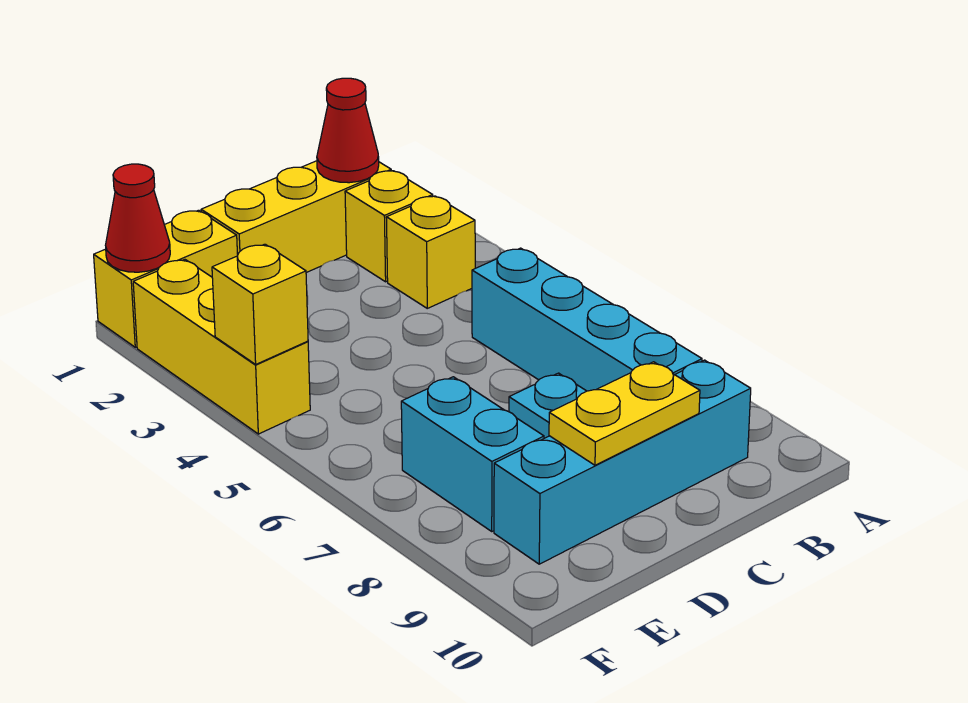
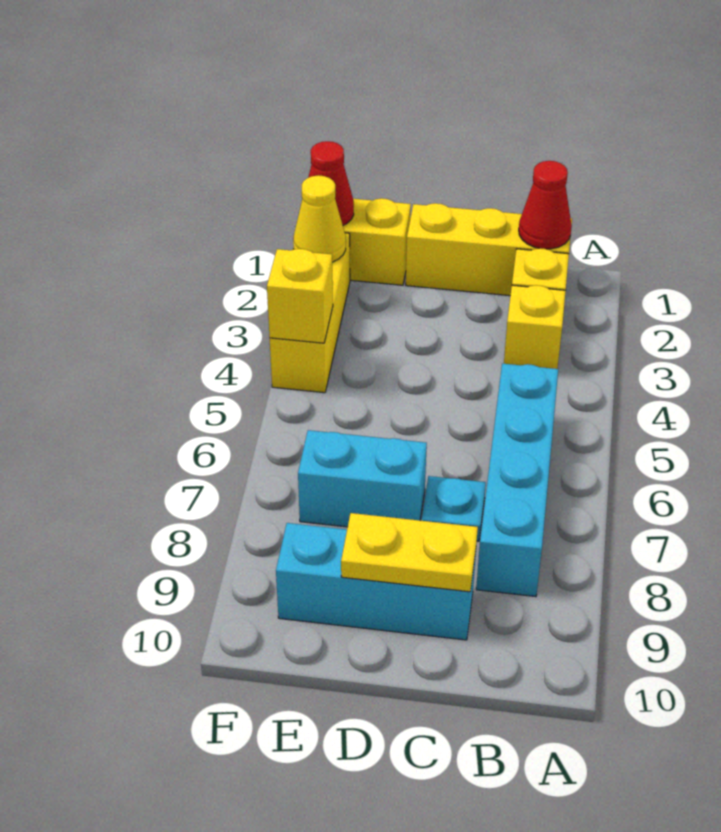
cyan 1x4 brick [494,360,751,564] -> cyan 1x3 brick [276,523,476,640]
cyan 1x2 brick [401,377,544,531] -> cyan 1x2 brick turned to [298,430,427,527]
none -> yellow 1x1 cone [293,176,346,262]

